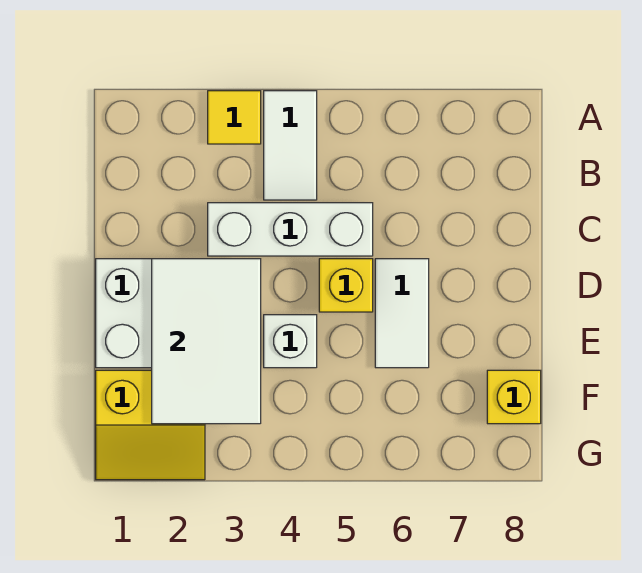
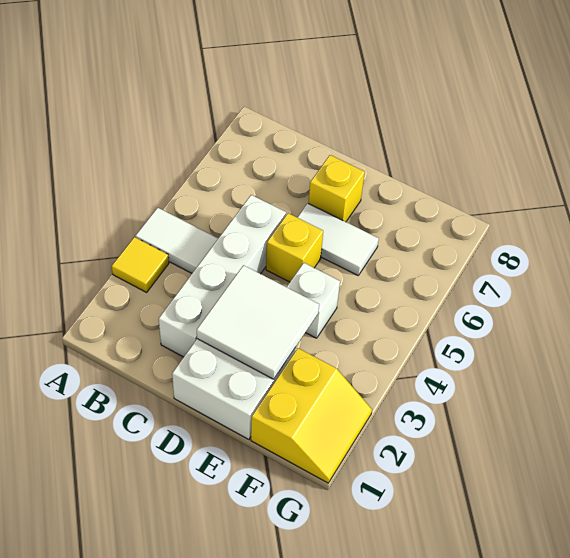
white 1x3 brick [208,203,373,256] -> white 1x4 brick [159,195,286,357]
white 2x3 tile [152,259,261,424] -> white 2x2 tile [197,265,319,379]
yellow 1x1 brick [487,370,541,424] -> yellow 1x1 brick moved to [308,155,365,222]

